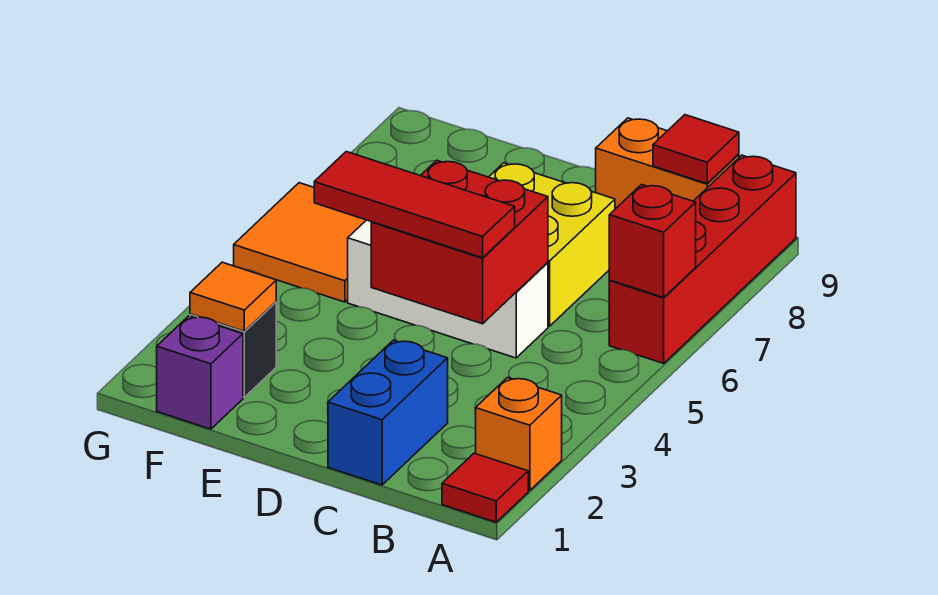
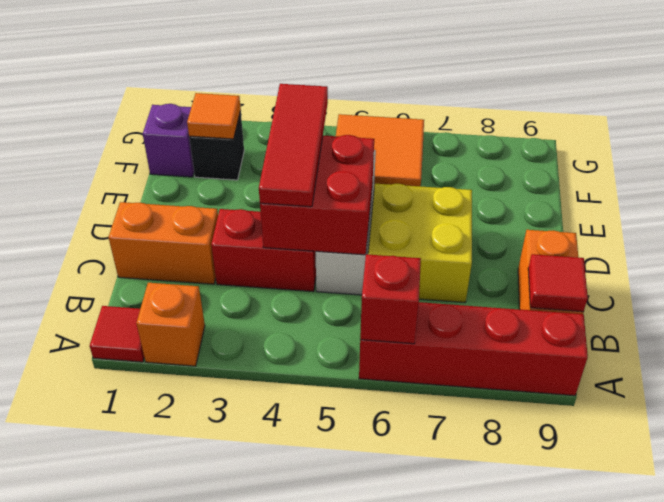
blue 1x2 brick [328,340,448,485] -> orange 1x2 brick [109,202,218,284]
none -> red 1x2 brick [211,209,316,292]

